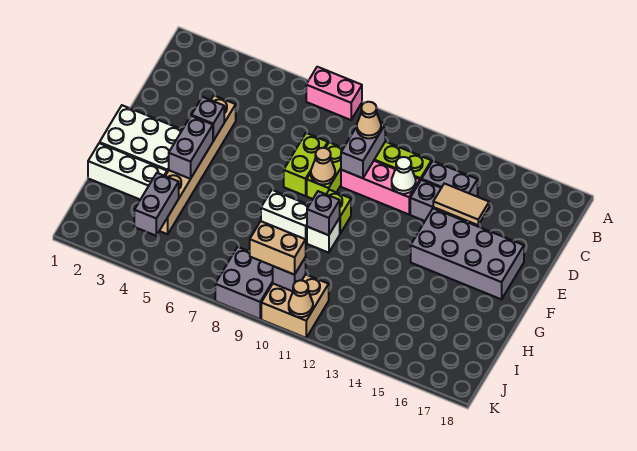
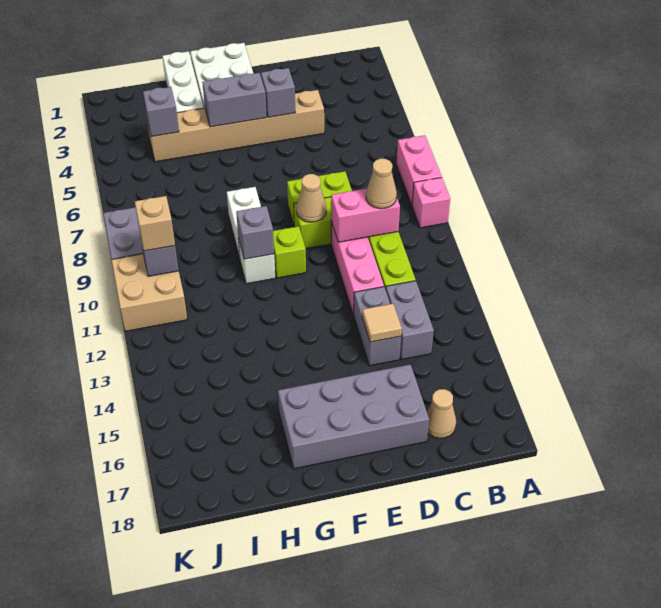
none -> pink 1x1 brick [412,178,450,228]
grey 1x2 brick [341,122,385,178] -> pink 1x2 brick [331,189,400,242]
white 1x1 cone [392,157,416,194] -> none
tan 1x2 tile [433,183,489,225] -> tan 1x1 tile [362,304,402,342]
grey 2x4 brick [411,208,524,299] -> grey 2x4 brick turned to [278,364,429,469]
grey 1x2 brick [134,173,179,236] -> grey 1x1 brick [143,87,179,137]
tan 1x2 brick [249,221,306,275] -> tan 1x1 brick [135,196,175,251]
tan 1x1 cone [289,280,313,317] -> tan 1x1 cone moved to [427,389,456,438]

